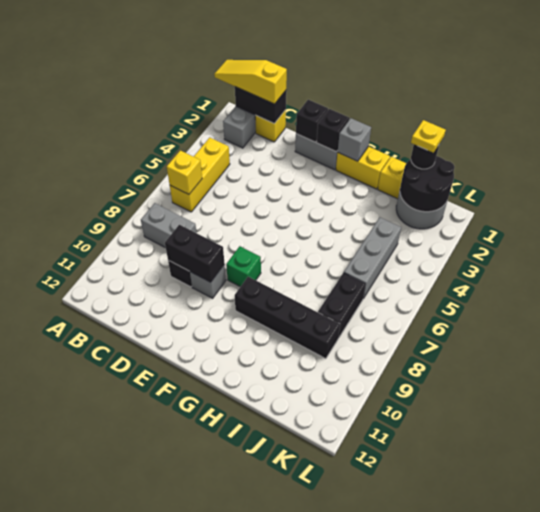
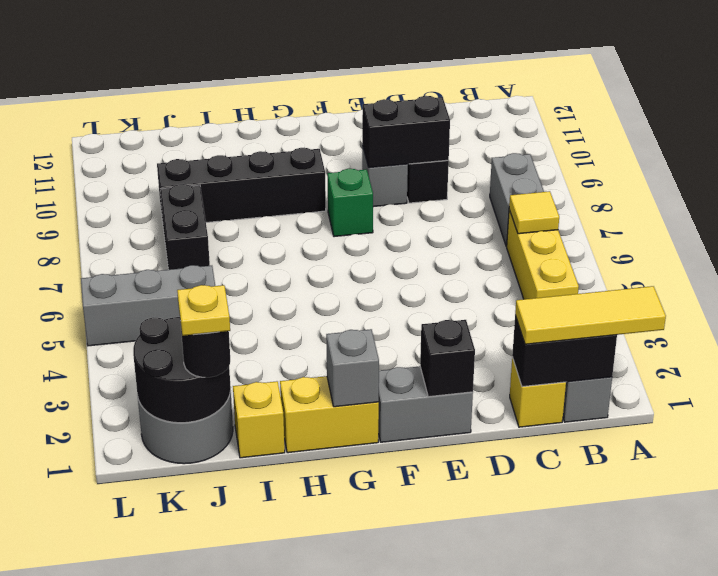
yellow 1x3 slope [214,60,287,104] -> yellow 1x3 tile [515,286,666,344]
yellow 1x1 brick [167,150,202,194] -> yellow 1x1 tile [509,191,559,234]
grey 1x2 brick [141,203,197,248] -> grey 1x2 brick turned to [490,153,544,246]
black 1x1 brick [317,109,350,152] -> none
grey 1x3 brick [344,218,401,298] -> grey 1x3 brick turned to [81,265,215,346]

